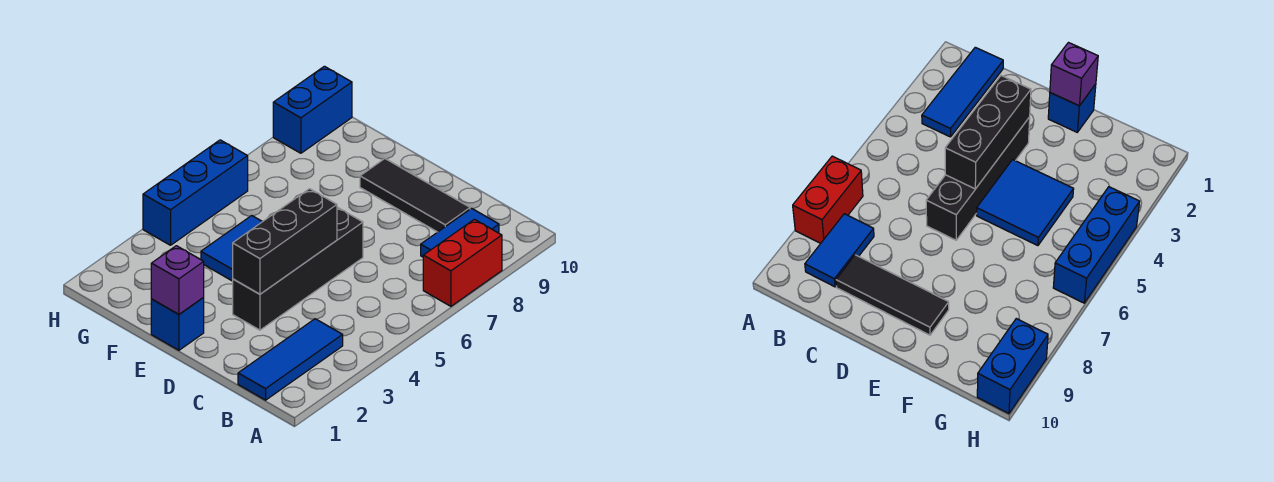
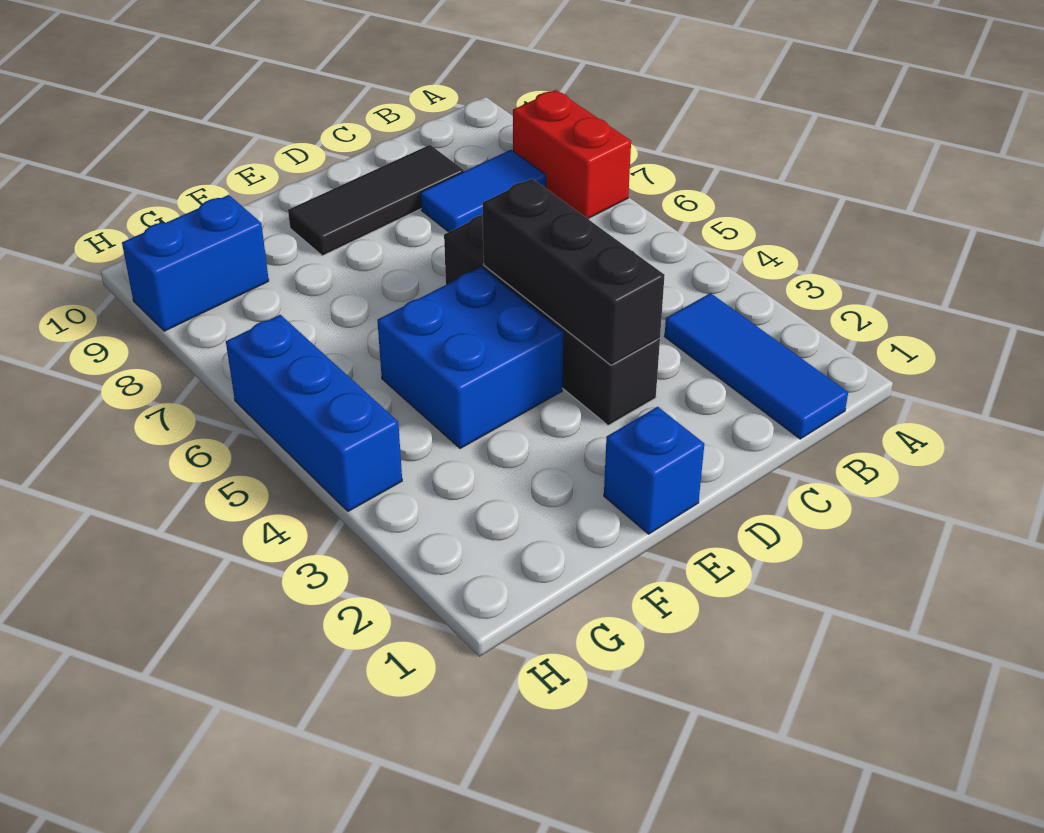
blue 1x2 tile [421,208,499,257] -> blue 1x2 tile turned to [421,150,546,232]
purple 1x1 brick [151,246,204,314] -> none
blue 2x2 tile [201,216,262,281] -> blue 2x2 brick [377,267,564,449]
blue 1x2 brick [273,66,352,153] -> blue 1x2 brick turned to [122,195,269,331]

